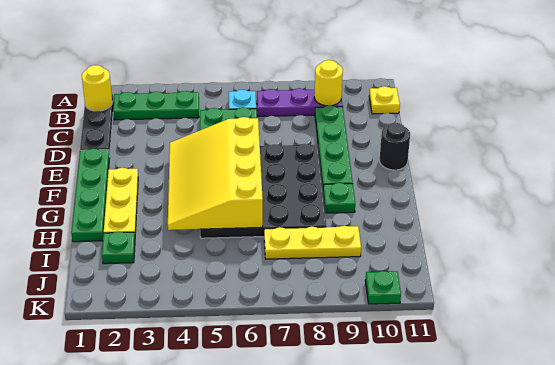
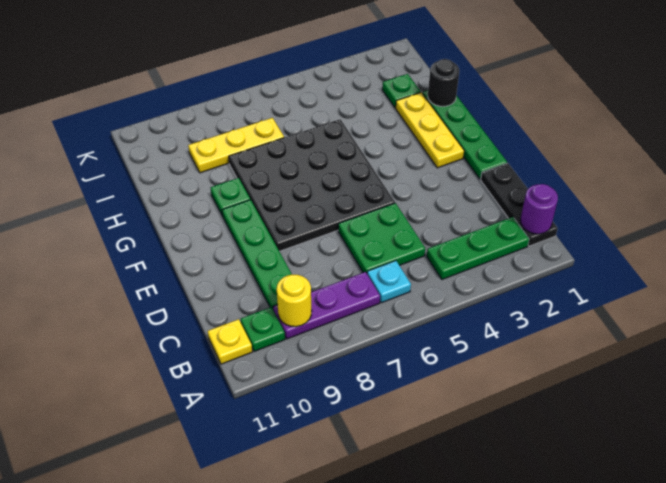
yellow 1x1 round brick [82,65,112,111] -> purple 1x1 round brick [520,184,558,234]
yellow 3x4 slope [168,117,263,230] -> none
black 1x1 round brick [379,123,410,170] -> black 1x1 round brick moved to [428,59,459,106]
green 1x1 plate [365,271,401,304] -> green 1x1 plate moved to [241,307,285,351]

